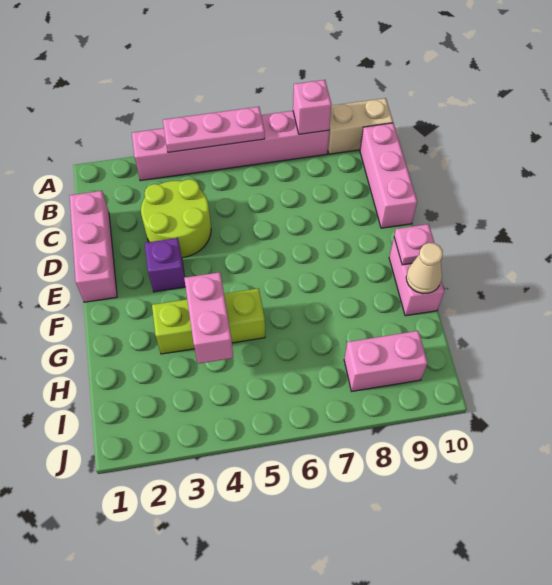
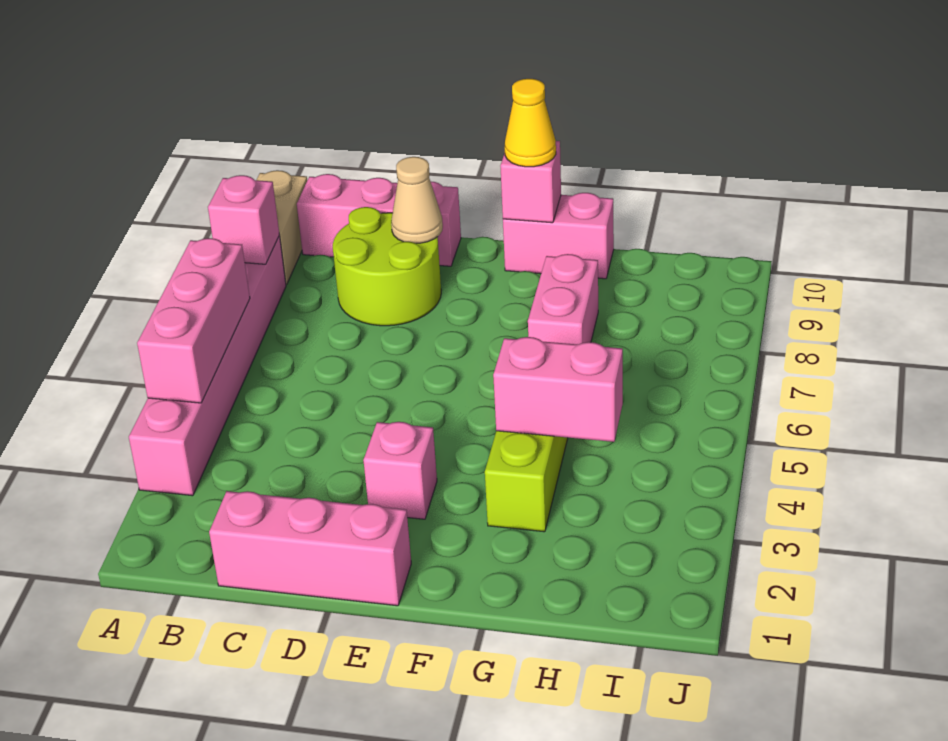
pink 1x3 plate [163,107,265,152] -> pink 1x3 brick [137,238,250,403]
lime 2x2 round brick [141,179,211,258] -> lime 2x2 round brick moved to [333,207,441,326]
purple 1x1 brick [145,238,186,292] -> pink 1x1 brick [363,422,437,519]
pink 1x1 plate [394,224,434,265] -> pink 1x1 brick [500,141,561,223]
none -> yellow 1x1 cone [505,79,556,167]
tan 1x1 cone [406,243,443,294] -> tan 1x1 cone moved to [391,157,443,243]
pink 1x2 brick [344,331,428,391] -> pink 1x2 brick moved to [528,254,598,345]

